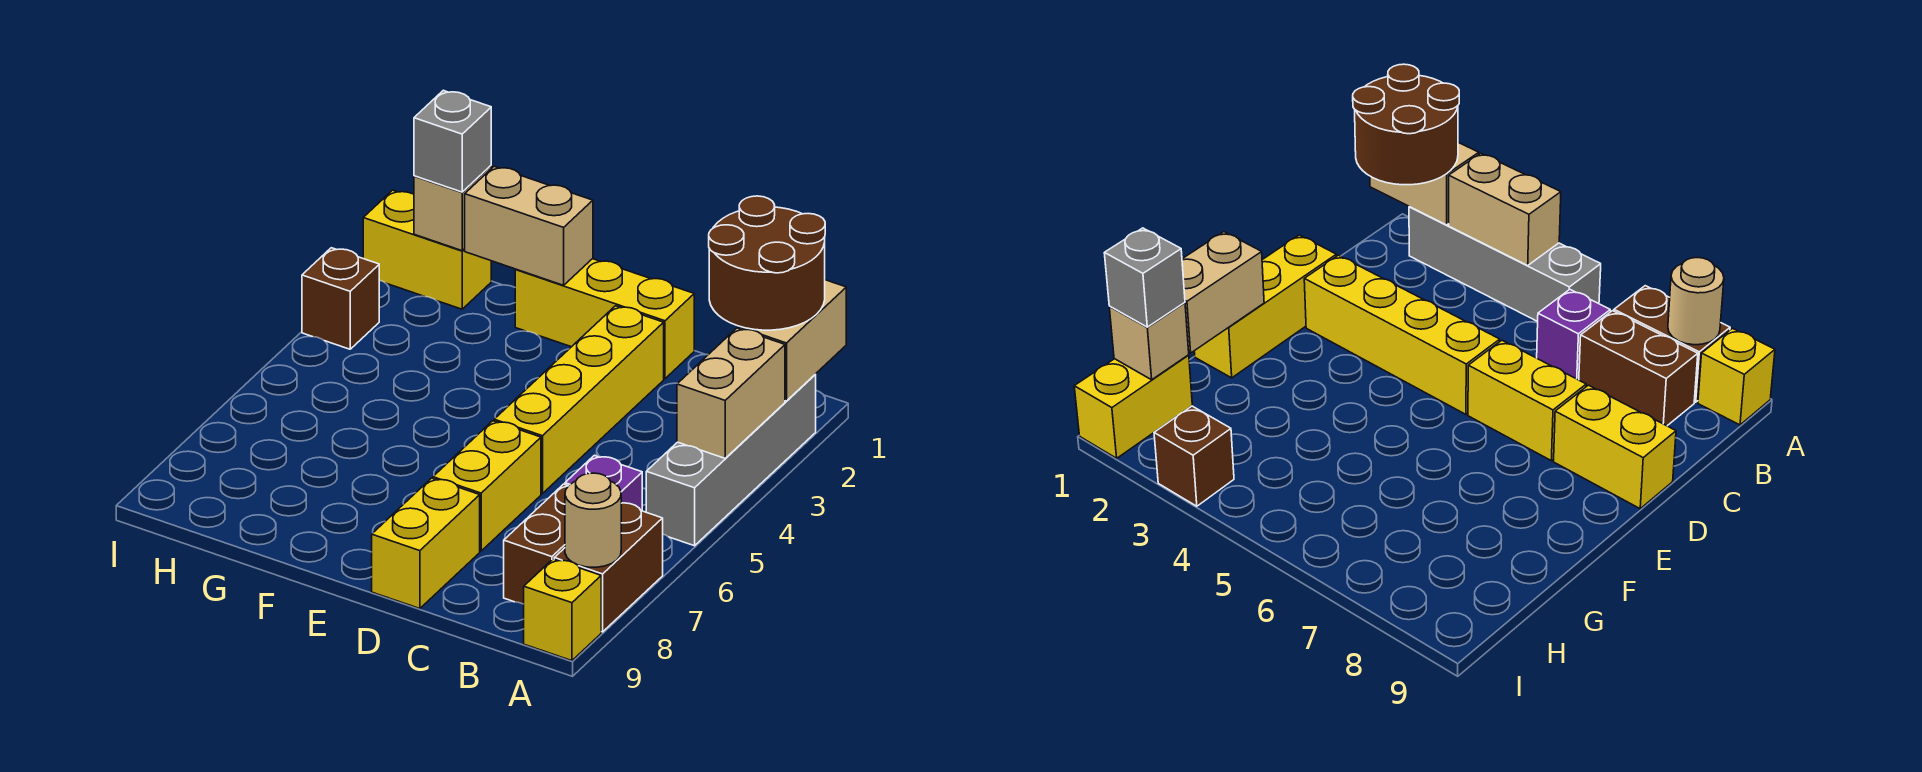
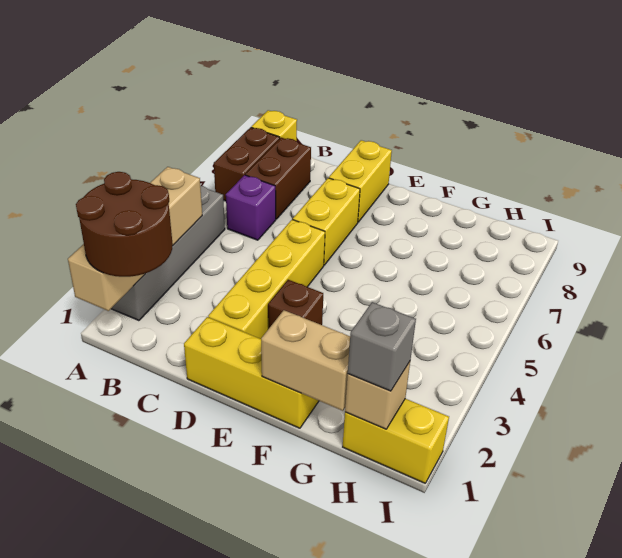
tan 1x1 round brick [565,473,621,567] -> none
brown 1x1 brick [302,248,379,349] -> brown 1x1 brick moved to [268,280,323,329]

